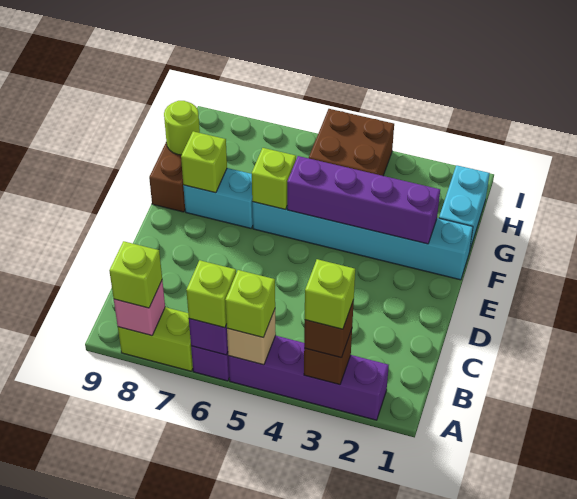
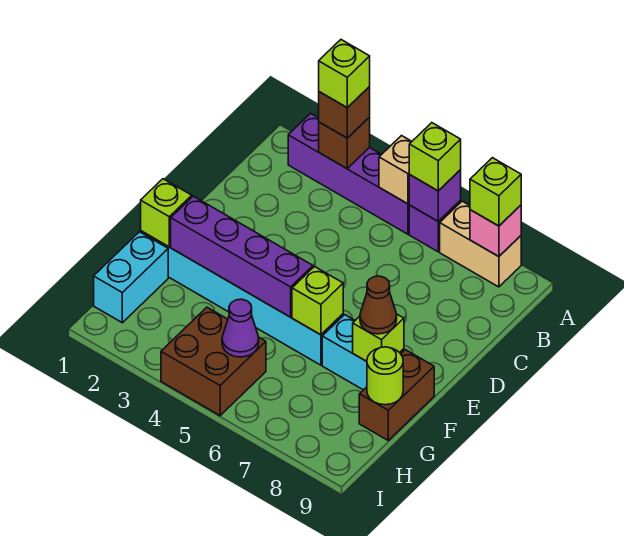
lime 1x1 brick [225,270,275,337] -> lime 1x1 brick moved to [141,179,192,247]
lime 1x2 brick [118,307,193,371] -> tan 1x2 brick [440,201,521,287]
none -> brown 1x1 cone [360,276,397,334]
none -> purple 1x1 cone [222,299,259,357]

